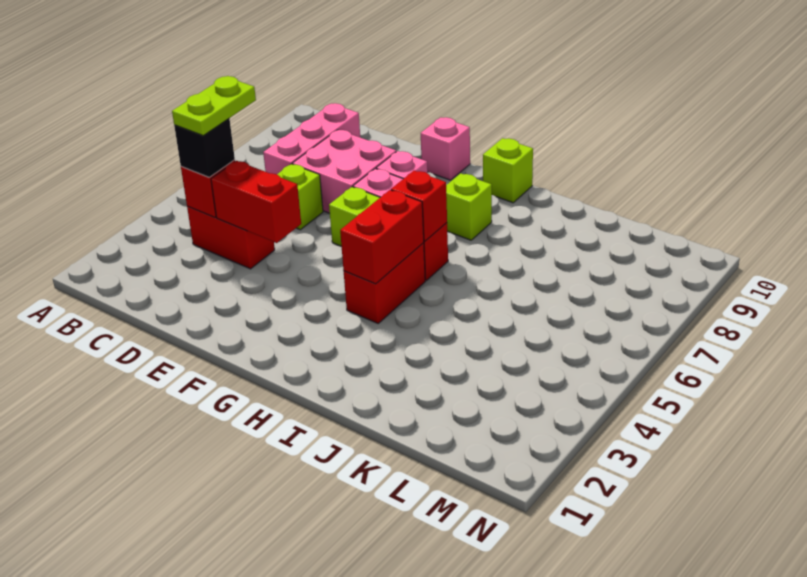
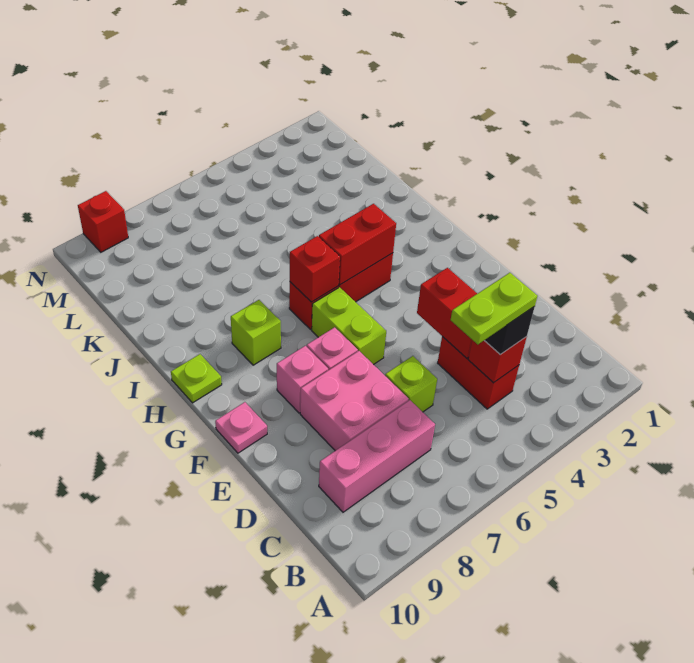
pink 1x1 brick [421,117,470,180] -> pink 1x1 plate [215,402,267,453]
lime 1x1 brick [483,138,533,203] -> lime 1x1 plate [171,354,222,403]
none -> red 1x1 brick [78,191,128,252]

